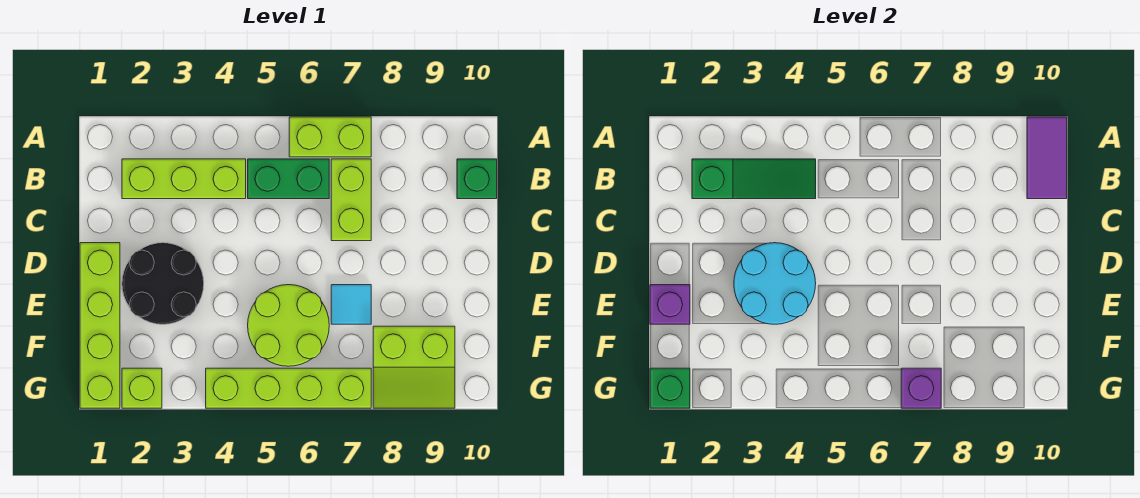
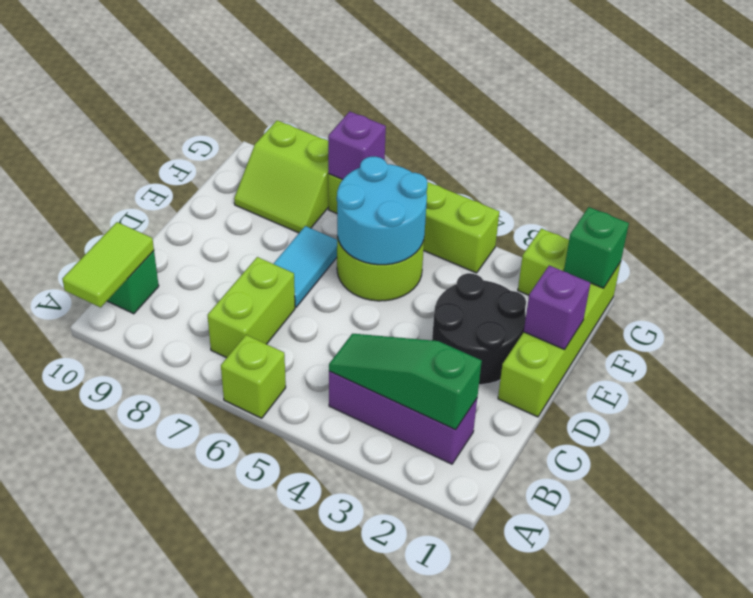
lime 1x2 brick [289,117,371,157] -> lime 1x1 brick [221,335,286,418]
purple 1x2 tile [1027,117,1067,199] -> lime 1x2 tile [62,222,154,307]
lime 1x3 brick [122,159,246,199] -> purple 1x3 brick [329,371,477,464]
green 1x2 brick [248,159,329,199] -> none
cyan 2x2 round brick [734,243,816,324] -> cyan 2x2 round brick moved to [337,157,427,265]
cyan 1x1 tile [331,285,371,324] -> cyan 1x2 tile [273,226,337,307]
lime 2x2 slope [373,326,455,408] -> lime 2x2 slope turned to [234,120,329,233]

